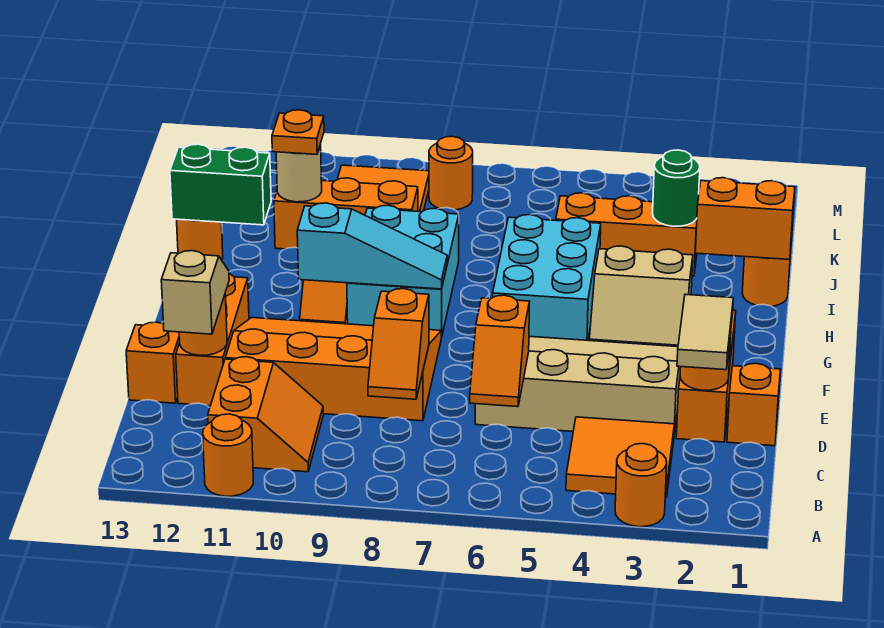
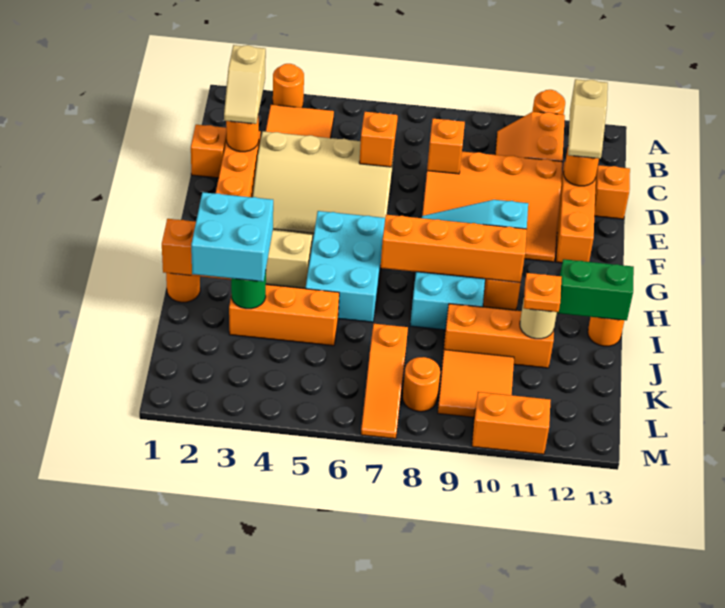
tan 1x2 tile [677,294,733,370] -> tan 1x2 slope [224,45,266,124]
none -> orange 1x4 brick [380,215,527,282]
none -> cyan 2x2 brick [191,192,273,282]
none -> orange 1x3 slope [361,324,408,439]
none -> orange 1x2 brick [472,392,551,454]

